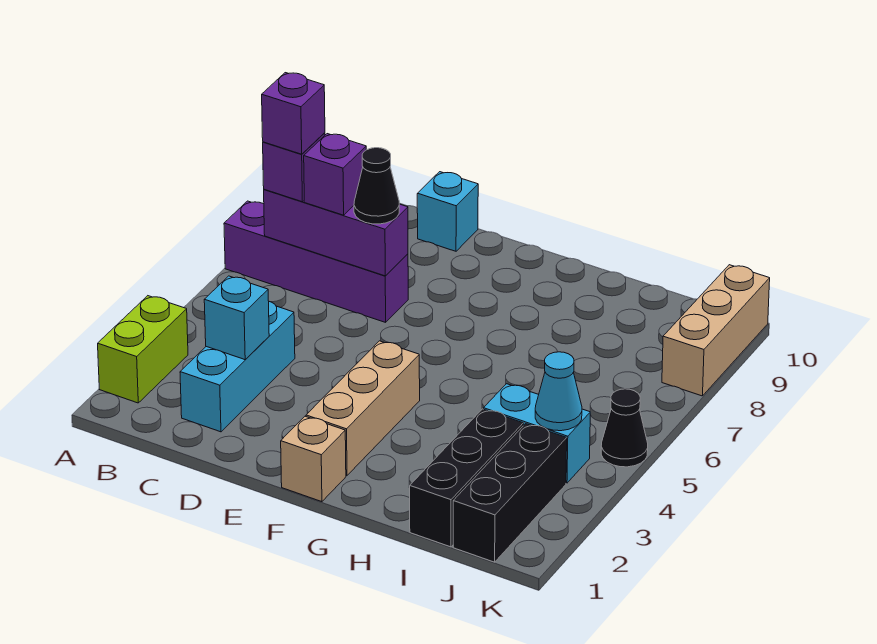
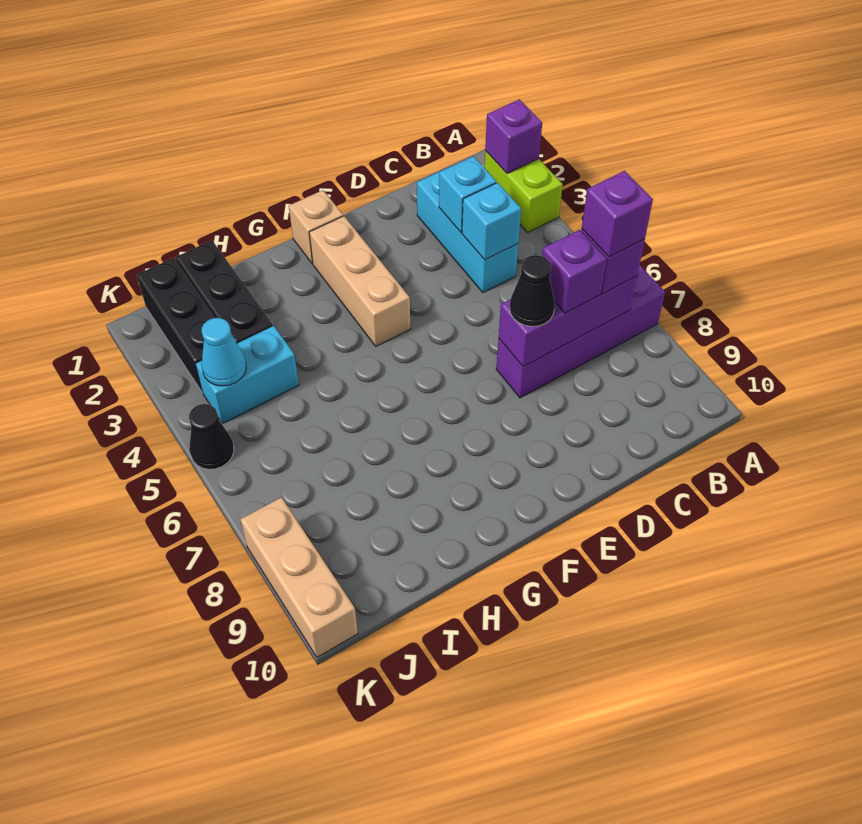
none -> purple 1x1 brick [485,100,542,173]
cyan 1x1 brick [417,172,478,251] -> cyan 1x1 brick moved to [462,183,521,260]

